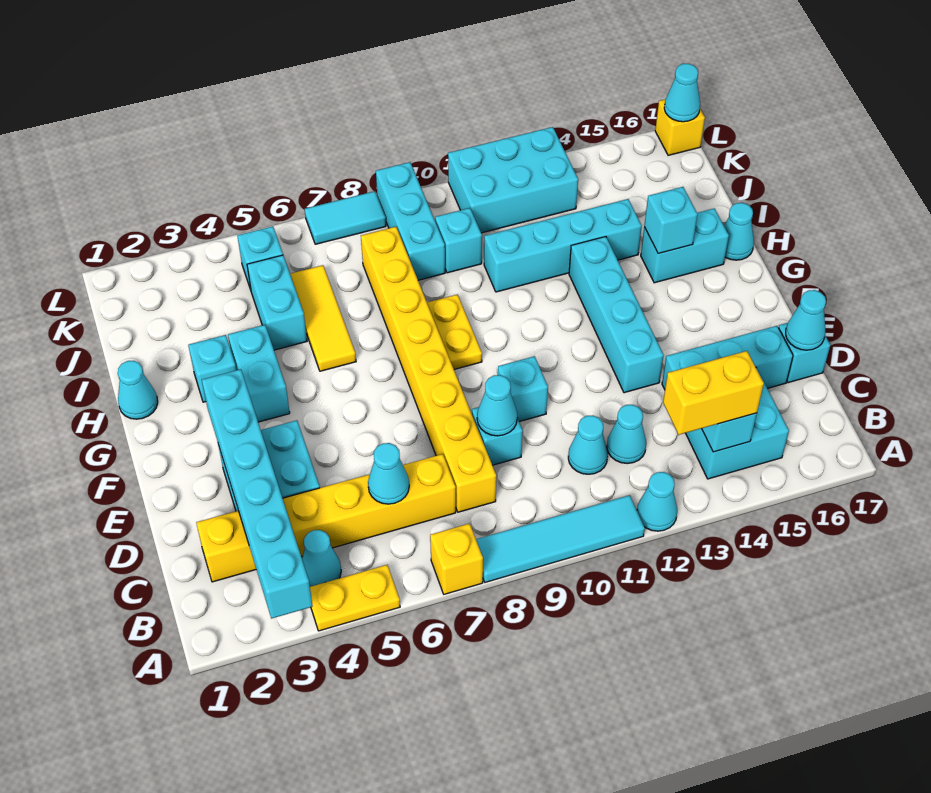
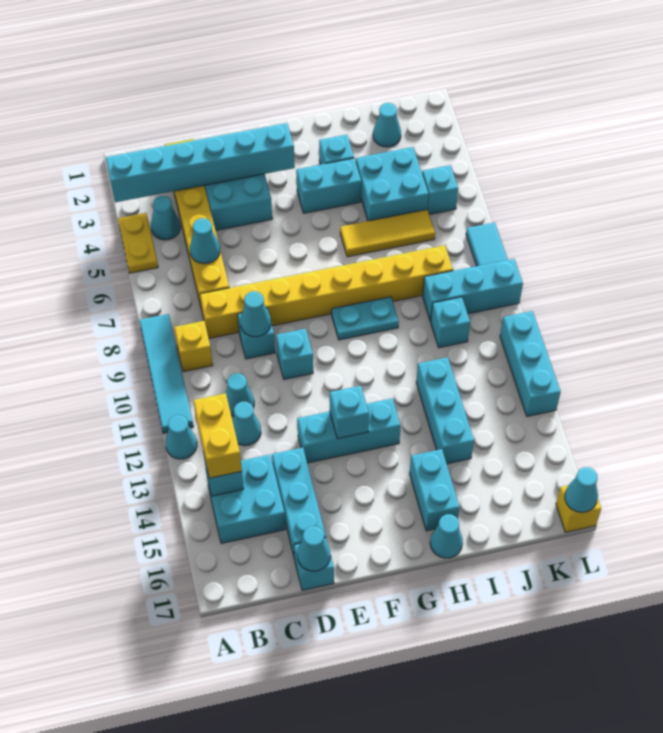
yellow 1x1 brick [430,523,483,594] -> yellow 1x1 brick moved to [174,321,213,372]
cyan 1x4 brick [569,237,664,393] -> cyan 1x3 brick [297,398,401,463]
yellow 1x2 plate [427,295,482,369] -> cyan 1x2 plate [332,297,399,340]
cyan 1x1 cone [118,361,158,419] -> cyan 1x1 cone moved to [373,103,401,147]
cyan 1x1 brick [644,187,698,254] -> cyan 1x1 brick moved to [330,386,369,439]
cyan 1x2 brick [247,255,307,350] -> cyan 2x2 brick [356,147,429,221]
cyan 1x4 brick [484,199,642,292] -> cyan 1x3 brick [416,357,474,464]
cyan 2x3 brick [448,127,578,233] -> cyan 1x3 brick [500,311,561,416]

